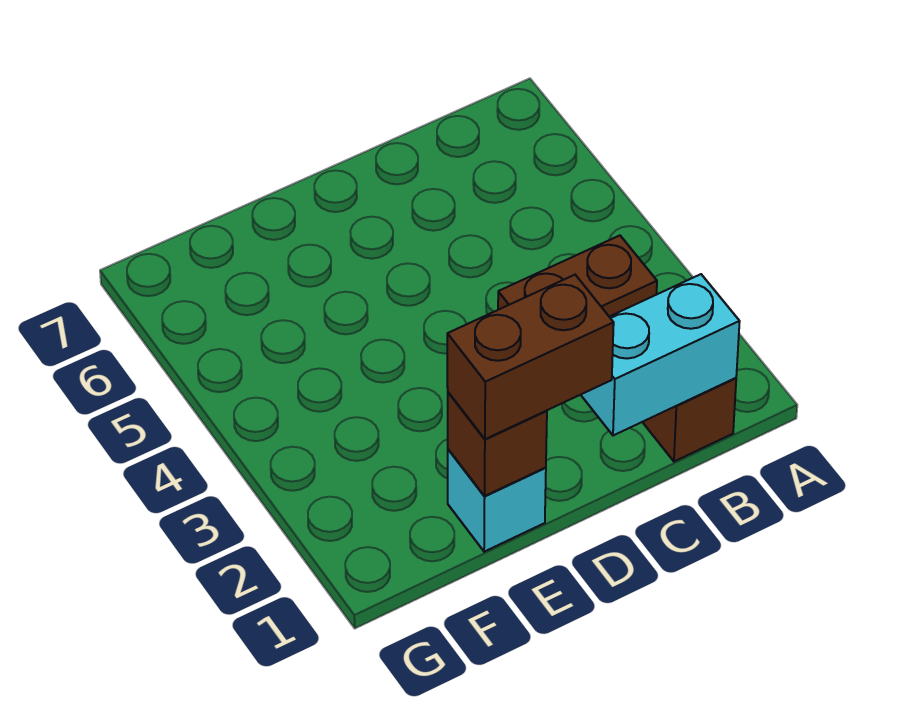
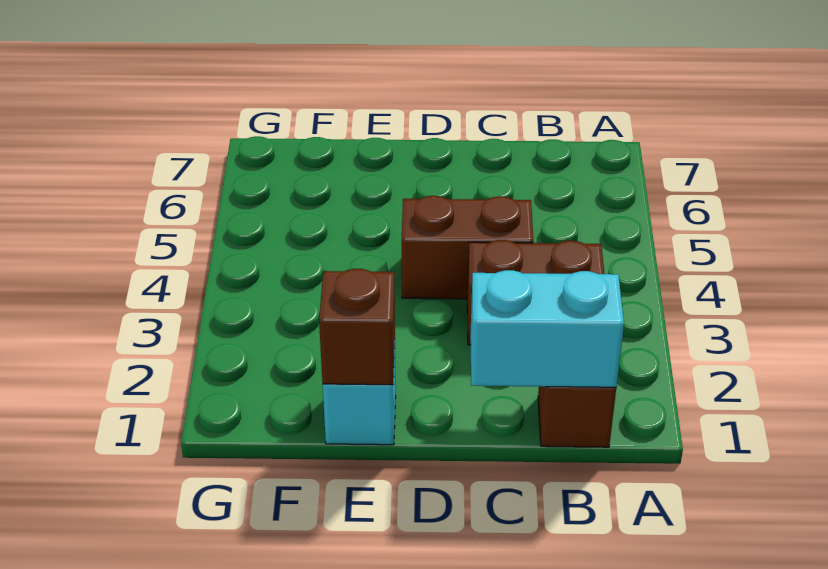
brown 1x2 brick [447,275,614,439] -> brown 1x2 brick moved to [402,196,533,299]

